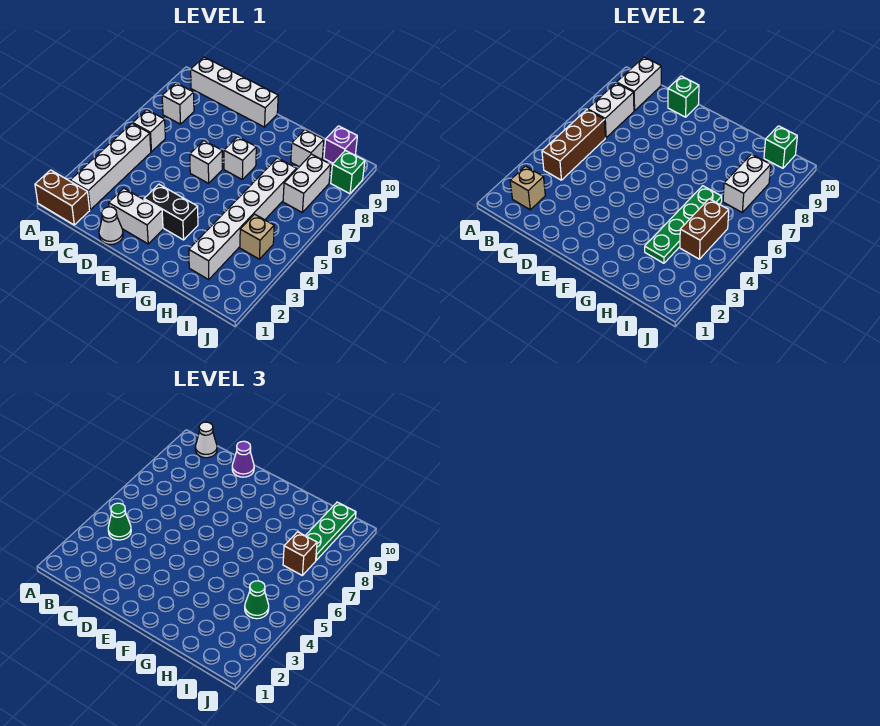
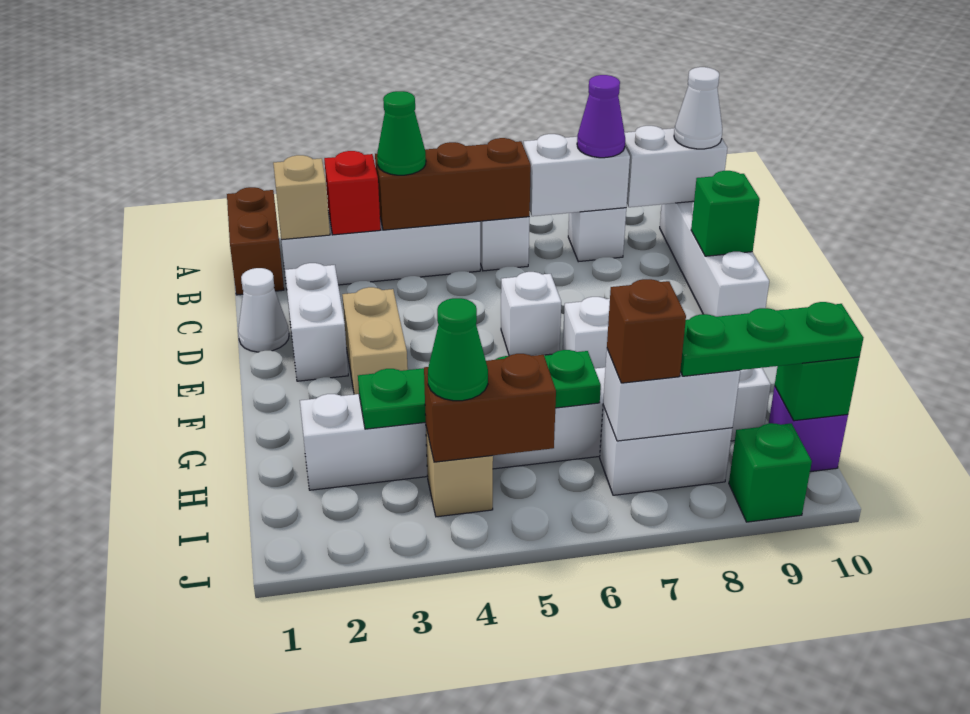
none -> red 1x1 brick [324,151,381,235]
purple 1x1 cone [232,441,254,477] -> purple 1x1 cone moved to [577,75,625,158]
black 1x2 brick [144,184,198,240] -> tan 1x2 brick [342,287,408,394]

